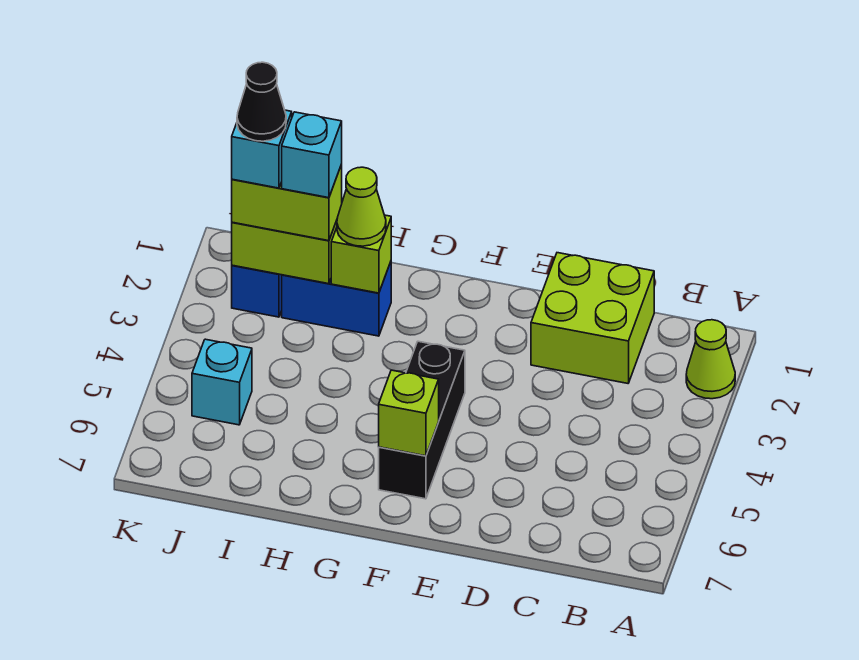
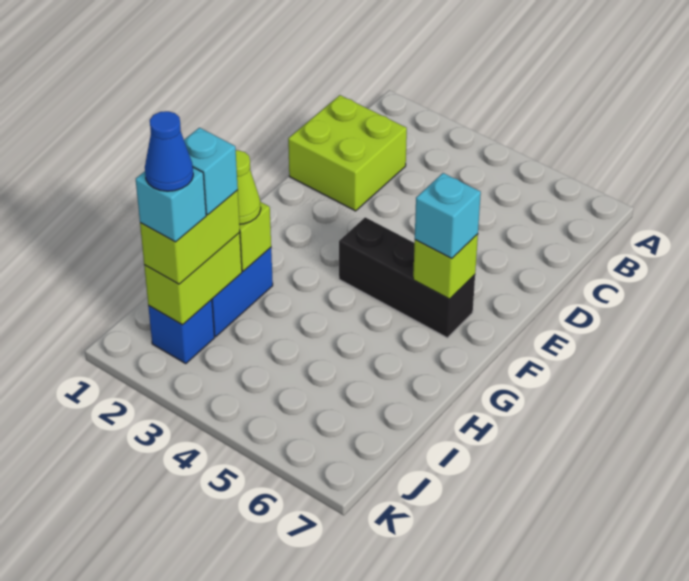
lime 1x1 cone [686,320,735,399] -> none
black 1x1 cone [237,62,286,141] -> blue 1x1 cone [145,111,193,191]
cyan 1x1 brick [192,339,252,425] -> cyan 1x1 brick moved to [415,173,481,258]

